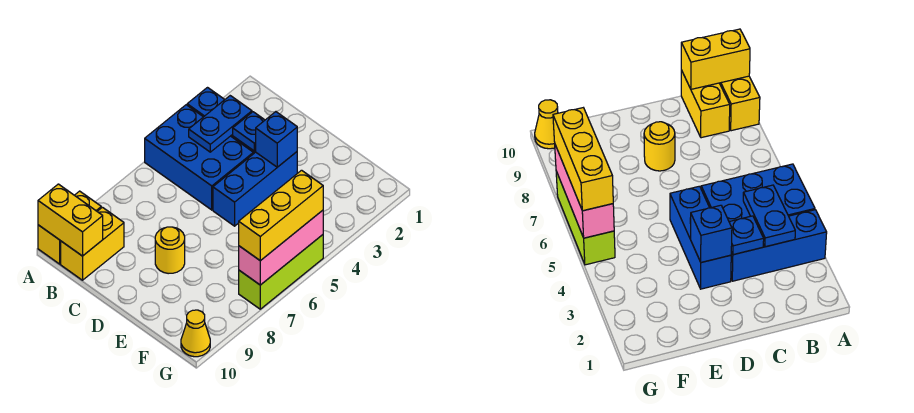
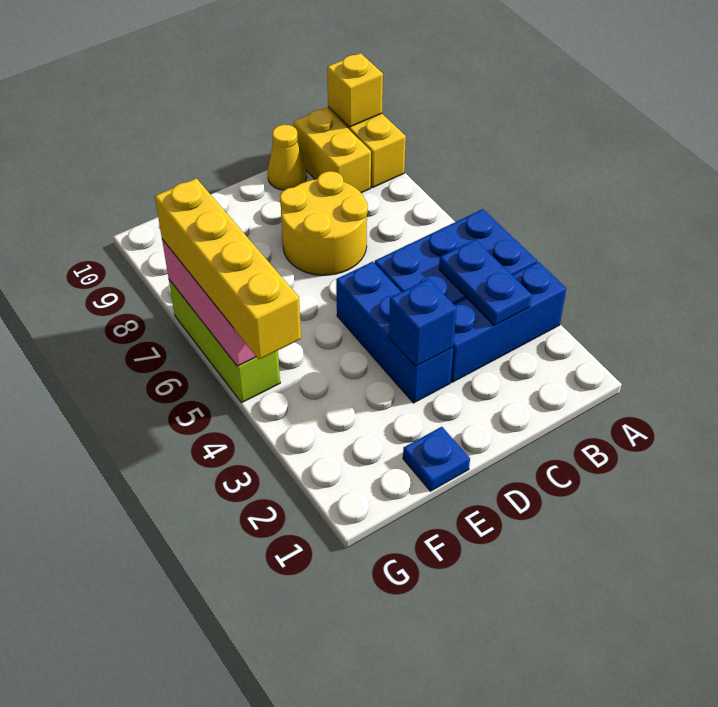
yellow 1x2 brick [38,184,103,256] -> yellow 1x1 brick [327,53,383,127]
blue 1x1 plate [233,112,265,151] -> blue 1x1 plate moved to [403,427,470,491]
yellow 1x1 round brick [155,227,185,274] -> yellow 2x2 round brick [280,171,368,275]
yellow 1x3 brick [239,170,323,261] -> yellow 1x4 brick [155,178,301,359]
yellow 1x1 cone [181,310,210,357] -> yellow 1x1 cone moved to [268,125,307,190]

